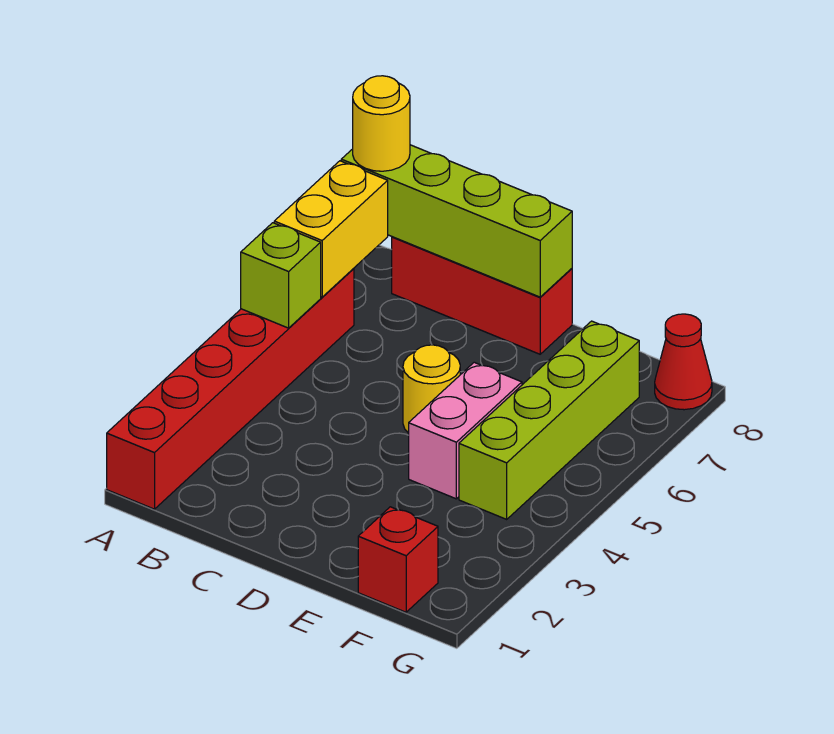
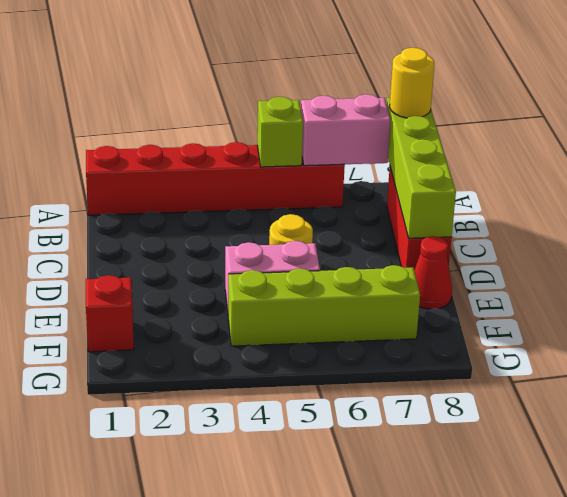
yellow 1x2 brick [274,161,388,297] -> pink 1x2 brick [301,94,390,166]
red 1x1 cone [655,314,712,410] -> red 1x1 cone moved to [414,236,452,309]

